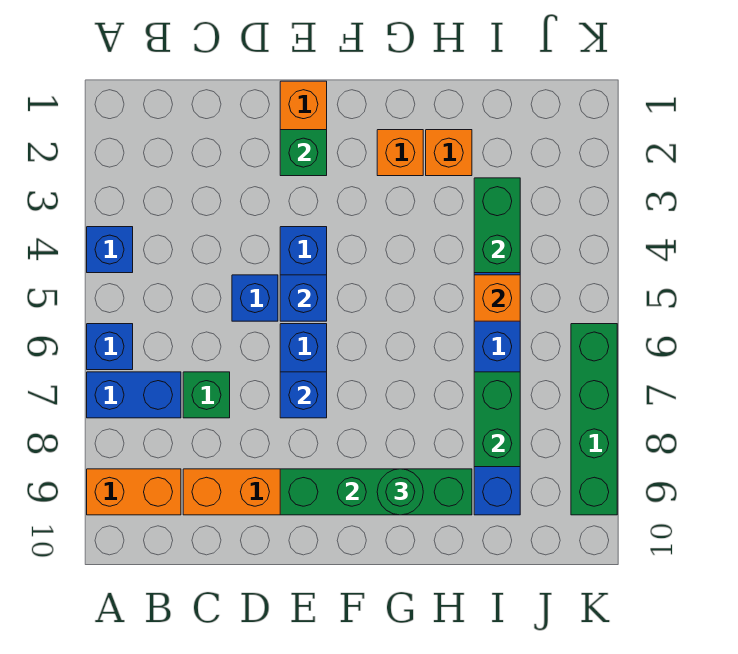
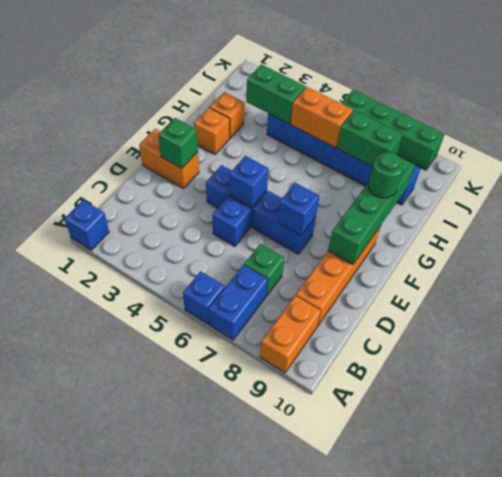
blue 1x1 brick [87,227,133,273] -> blue 1x1 brick moved to [65,200,109,250]
orange 1x1 brick [474,275,520,321] -> orange 1x2 brick [291,87,353,148]

